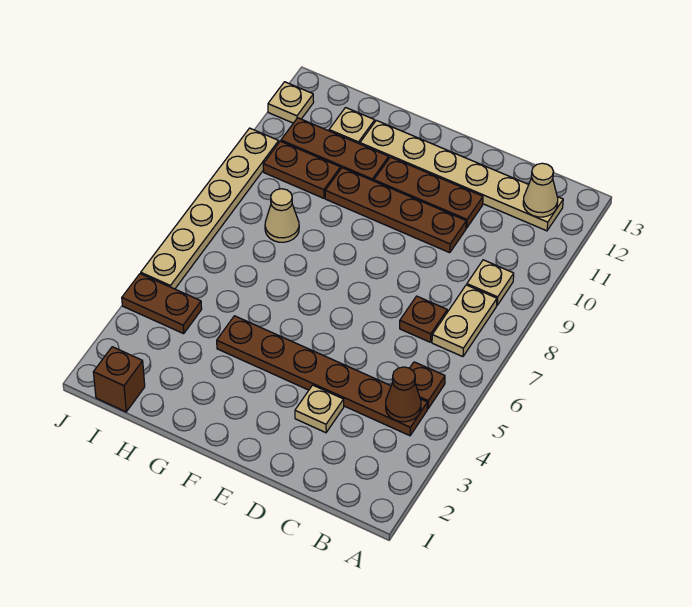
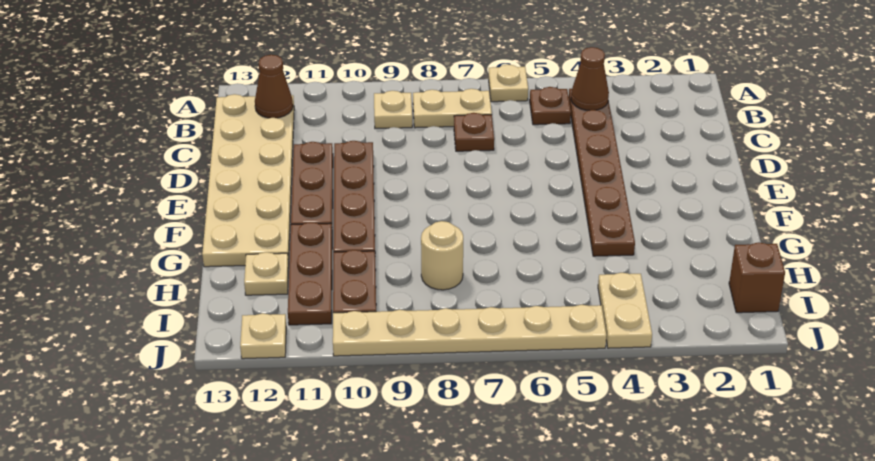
tan 1x6 plate [360,120,563,231] -> tan 2x6 plate [202,94,294,267]
tan 1x1 cone [523,163,558,217] -> brown 1x1 cone [255,55,293,118]
tan 1x1 plate [295,385,344,433] -> tan 1x1 plate moved to [489,65,528,102]
tan 1x1 cone [265,189,299,242] -> tan 1x1 round brick [421,221,463,290]
brown 1x2 plate [122,274,202,334] -> tan 1x2 plate [598,273,652,348]

